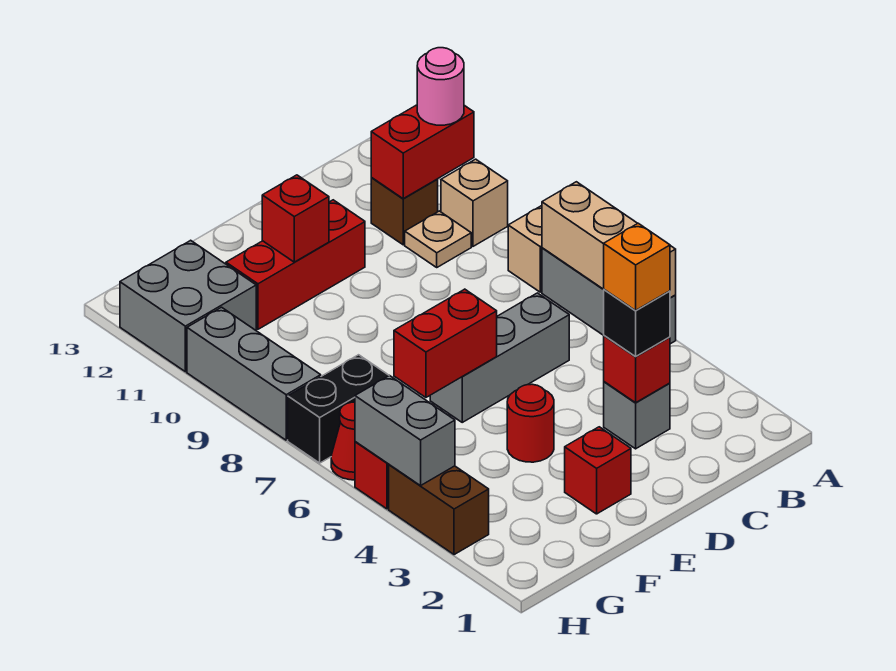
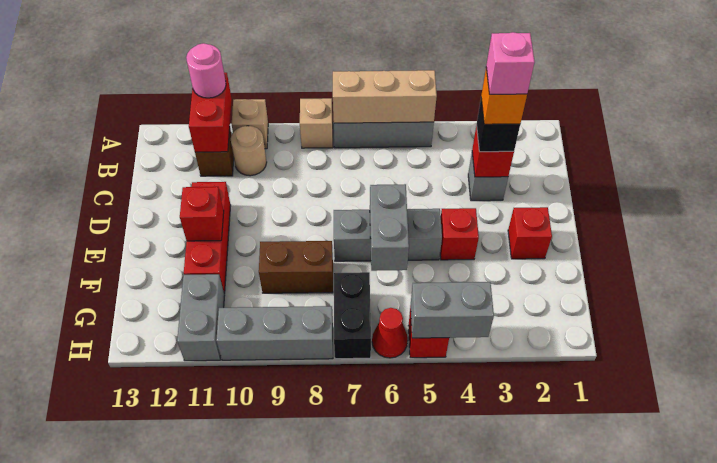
tan 1x1 plate [405,211,471,267] -> tan 1x1 round brick [231,126,267,176]
none -> pink 1x1 brick [486,32,535,94]
grey 1x3 brick [430,293,569,422] -> grey 1x3 brick turned to [334,209,442,261]
red 1x1 round brick [507,384,554,462] -> red 1x1 brick [440,208,479,260]
red 1x2 brick [394,289,497,397] -> grey 1x2 brick [370,184,409,271]
grey 2x2 brick [120,240,256,372] -> grey 1x2 brick [177,274,225,361]
brown 1x2 brick [389,465,489,555] -> brown 1x2 brick moved to [259,241,333,293]

